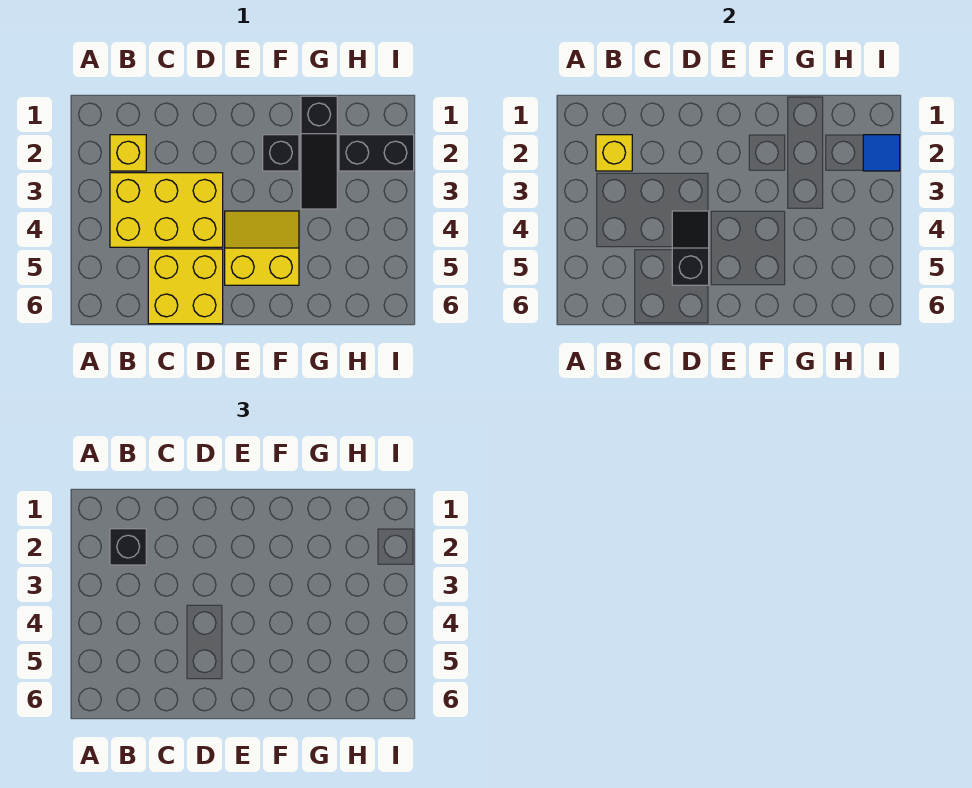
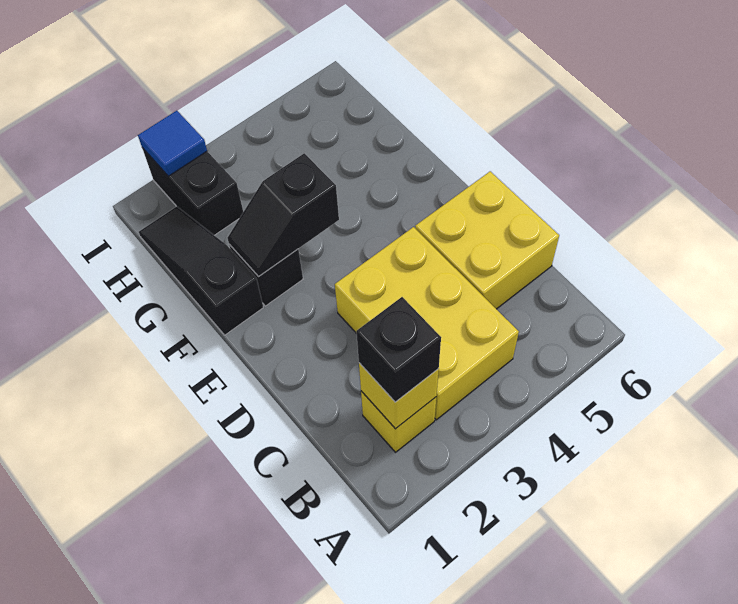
black 1x2 slope [672,211,709,285] -> black 1x2 slope moved to [227,153,339,277]
yellow 2x2 slope [225,211,299,285] -> none
black 1x3 slope [301,96,337,209] -> black 1x3 slope turned to [139,206,263,335]

